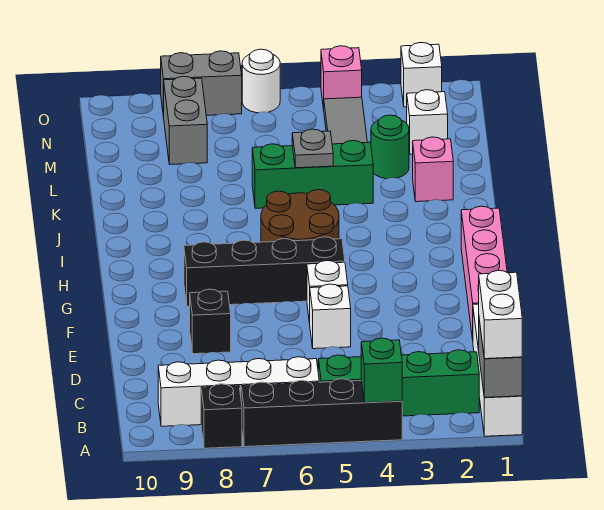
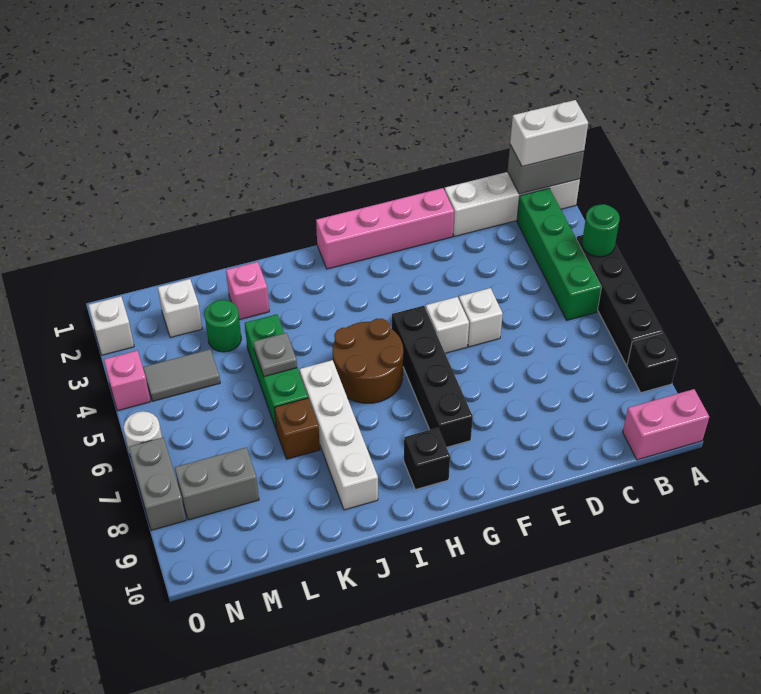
green 1x1 brick [361,338,402,403] -> green 1x1 round brick [582,204,620,257]
none -> pink 1x2 brick [623,389,709,460]
white 1x4 brick [158,357,319,426] -> white 1x4 brick moved to [299,360,378,510]
black 1x1 brick [190,289,231,354] -> black 1x1 brick moved to [404,428,450,490]
none -> brown 1x1 brick [274,398,320,459]

